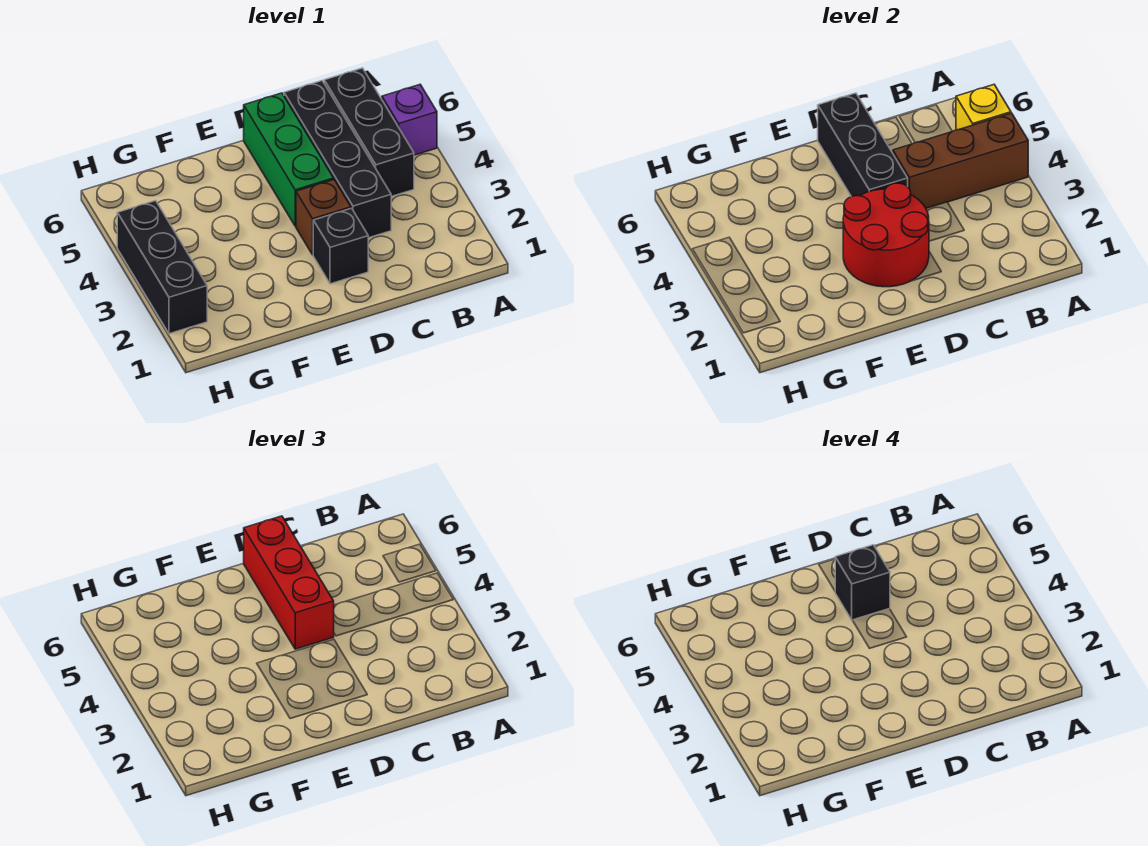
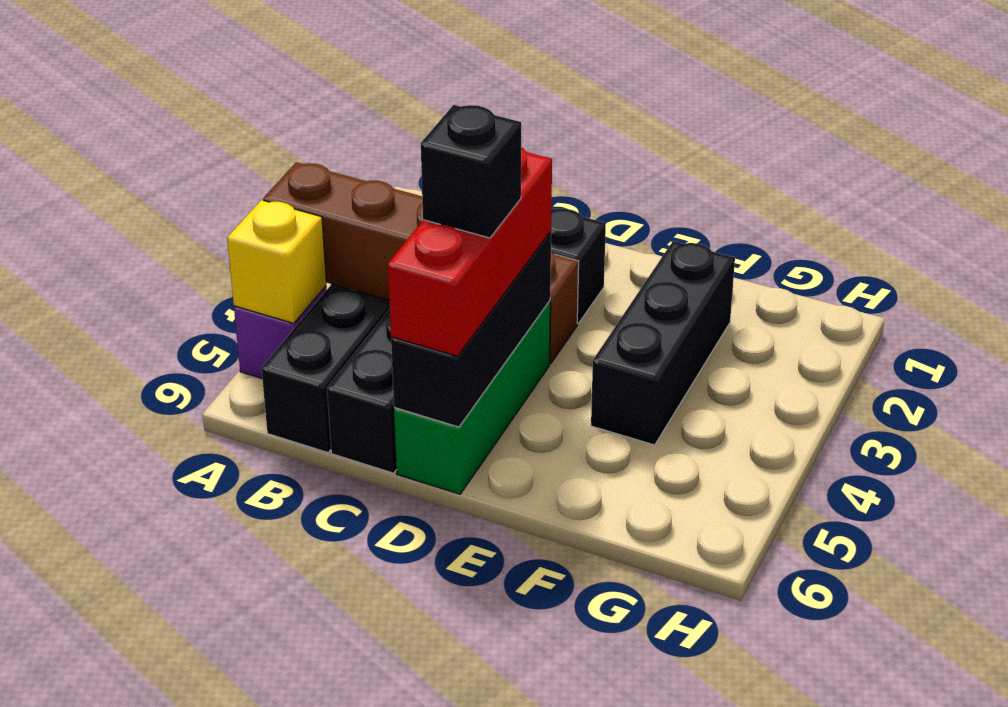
red 2x2 round brick [843,183,929,287] -> none
black 1x3 brick [117,201,207,334] -> black 1x3 brick moved to [591,241,735,445]

